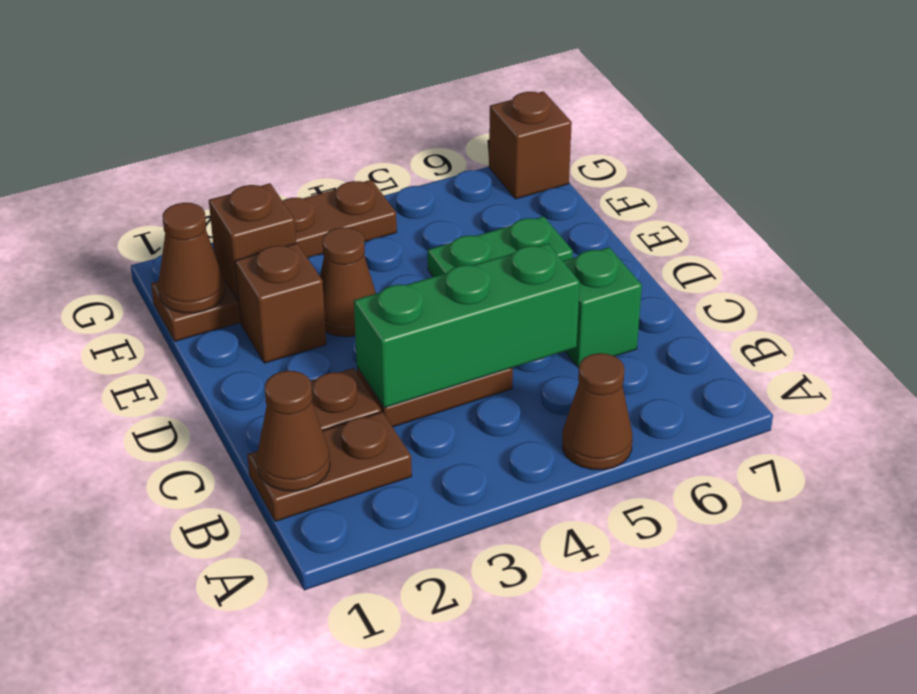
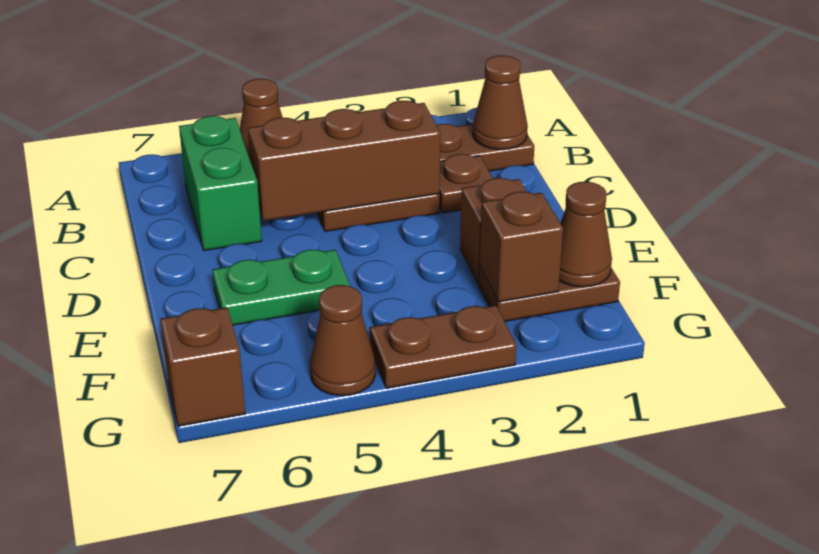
green 1x3 brick [354,243,580,408] -> brown 1x3 brick [248,101,440,221]
green 1x1 brick [563,247,642,368] -> green 1x2 brick [179,116,262,251]
brown 1x1 cone [320,227,376,337] -> brown 1x1 cone moved to [310,285,376,396]

